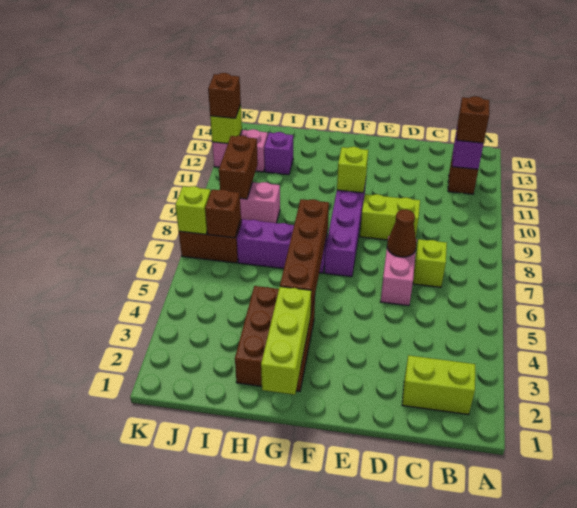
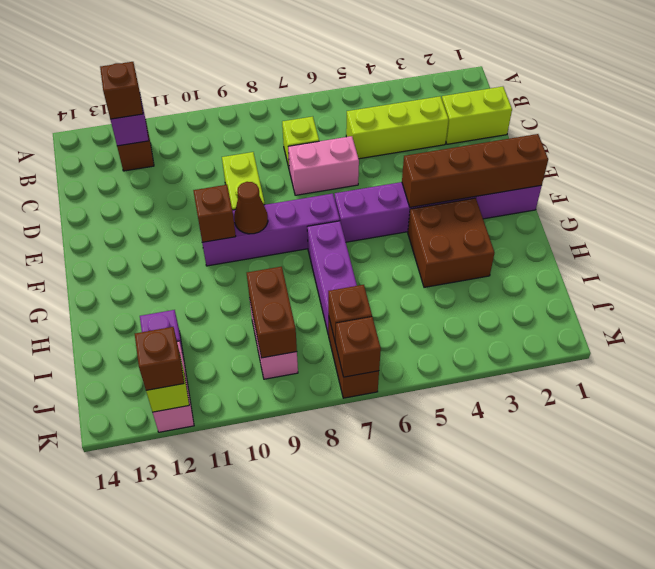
lime 1x2 brick [402,355,475,415] -> lime 1x2 brick turned to [442,87,512,144]
brown 1x1 cone [387,209,416,257] -> brown 1x1 cone moved to [234,182,268,234]
none -> purple 1x6 brick [335,182,542,242]
lime 1x1 brick [337,147,368,193] -> brown 1x1 brick [193,185,236,242]
lime 1x3 brick [261,287,311,395] -> lime 1x3 brick moved to [346,96,449,159]
brown 2x3 brick [235,286,315,392] -> brown 2x2 brick [408,198,494,287]
brown 1x4 brick [280,199,329,312] -> brown 1x4 brick moved to [402,134,548,207]
brown 1x2 brick [219,135,258,199] -> brown 1x2 brick turned to [247,267,297,358]
lime 1x1 brick [175,186,211,234] -> brown 1x1 brick [336,317,381,377]

